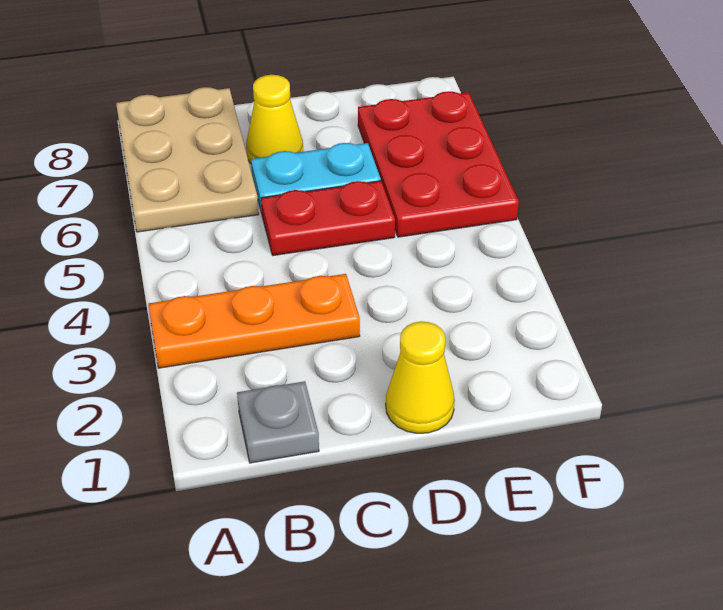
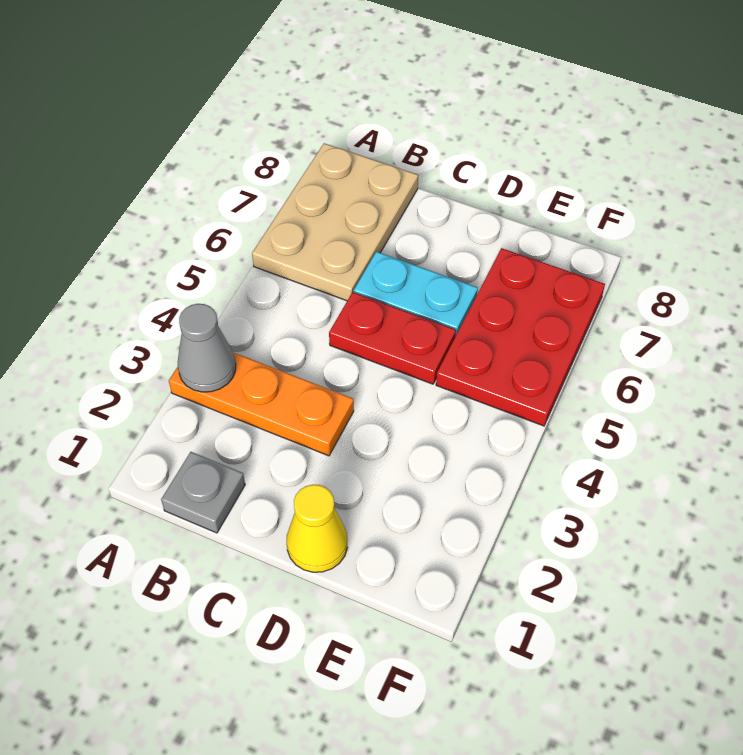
none -> grey 1x1 cone [178,304,236,392]
yellow 1x1 cone [246,75,303,164] -> none

